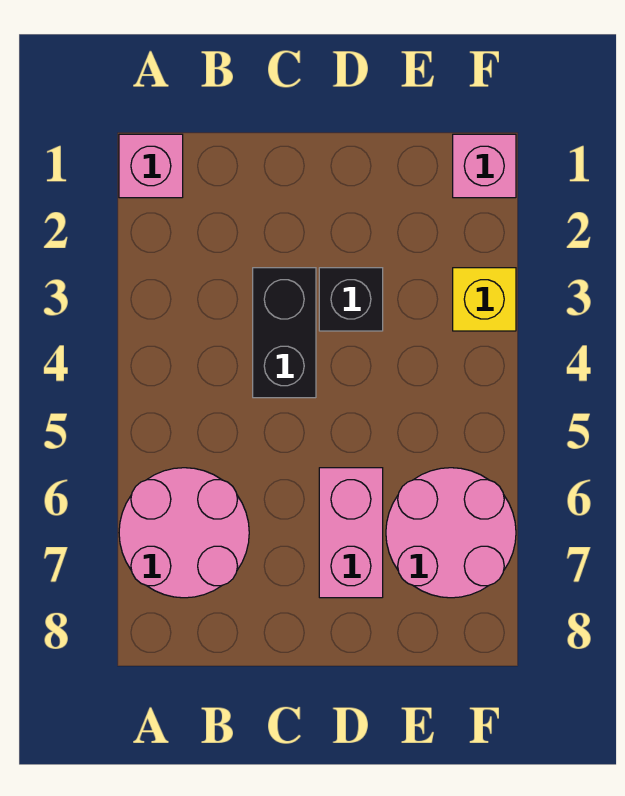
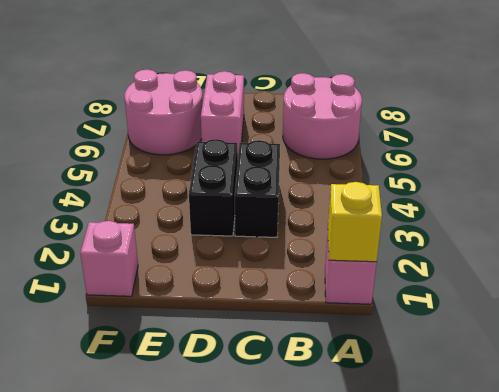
black 1x1 brick [319,268,383,331] -> black 1x2 brick [189,139,238,236]
yellow 1x1 brick [453,268,516,331] -> yellow 1x1 brick moved to [328,182,382,262]

